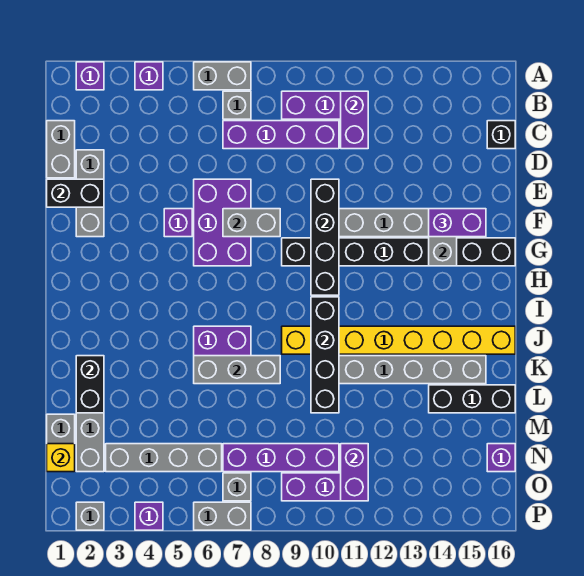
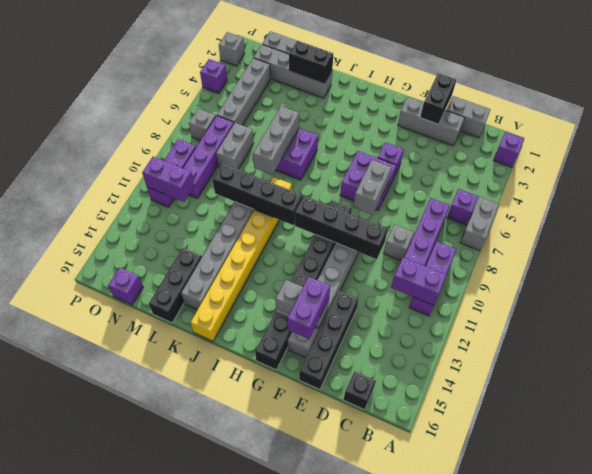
purple 1x1 brick [135,62,163,90] -> purple 1x1 brick moved to [447,189,478,225]
grey 1x1 brick [223,91,251,119] -> grey 1x1 brick moved to [383,225,414,261]
purple 2x3 brick [194,179,251,266] -> purple 2x2 brick [340,151,396,210]
none -> black 1x4 brick [299,290,359,389]
yellow 1x1 brick [47,444,75,472] -> none
grey 1x2 brick [194,502,251,530] -> grey 1x2 brick moved to [216,123,254,169]

